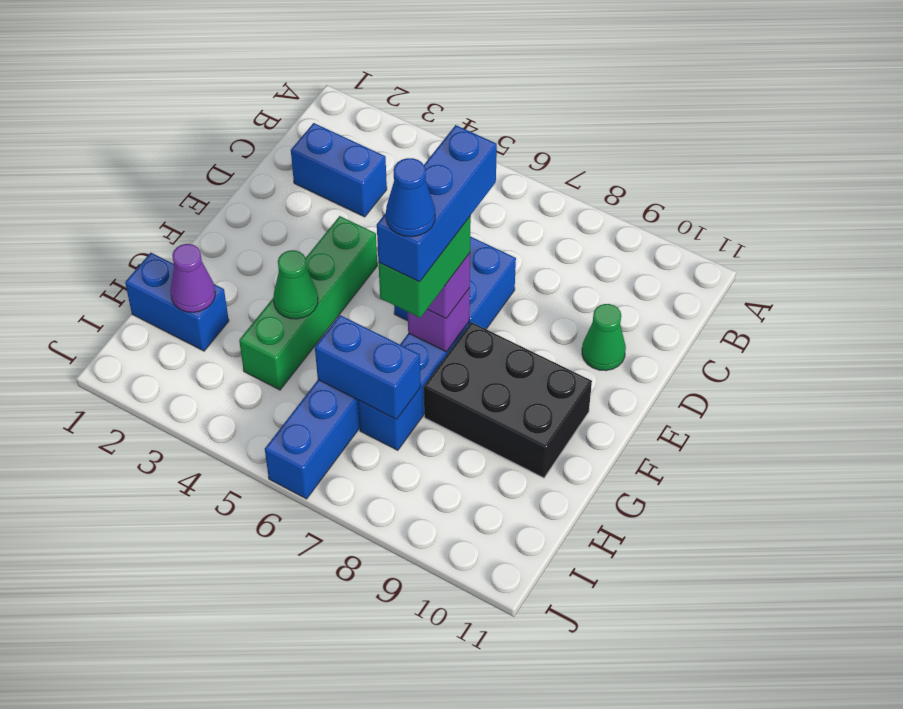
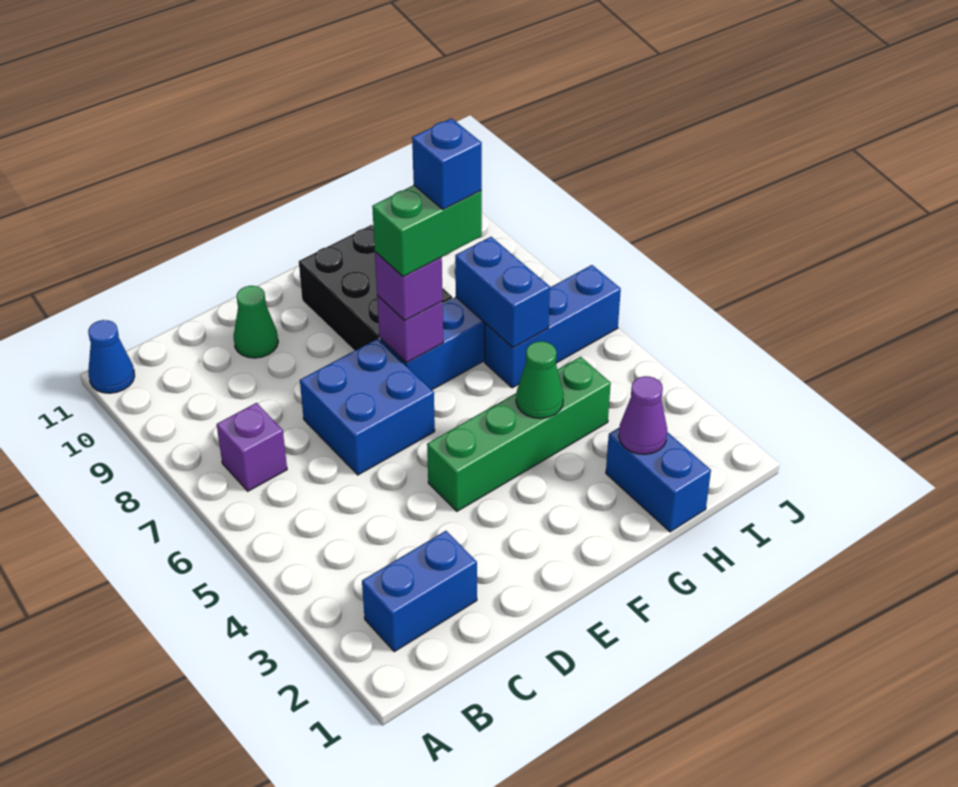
none -> purple 1x1 brick [217,403,287,491]
blue 1x2 brick [291,123,387,217] -> blue 1x2 brick turned to [362,531,477,652]
blue 1x3 brick [377,125,497,282] -> blue 1x1 brick [412,118,482,209]
blue 1x1 cone [386,158,435,237] -> blue 1x1 cone moved to [88,320,135,393]

